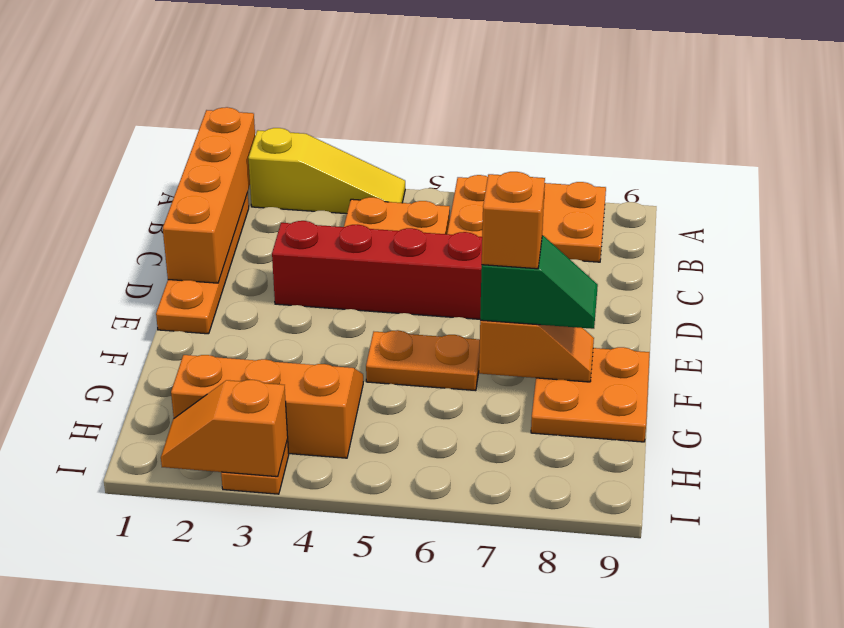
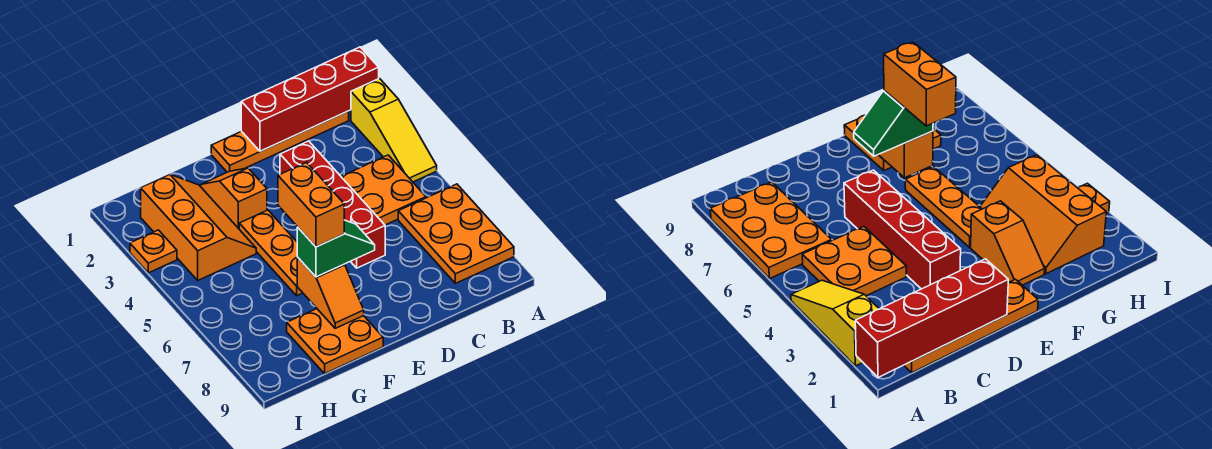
orange 1x4 brick [163,107,255,283] -> red 1x4 brick [241,47,379,151]
orange 1x2 plate [366,330,480,391] -> orange 1x3 plate [239,210,302,296]
green 1x2 slope [480,236,598,329] -> green 1x2 slope turned to [297,220,375,277]
orange 1x1 brick [482,172,545,269] -> orange 1x2 brick [278,162,344,247]
orange 1x2 slope [161,380,288,477] -> orange 1x2 slope moved to [201,168,267,229]

